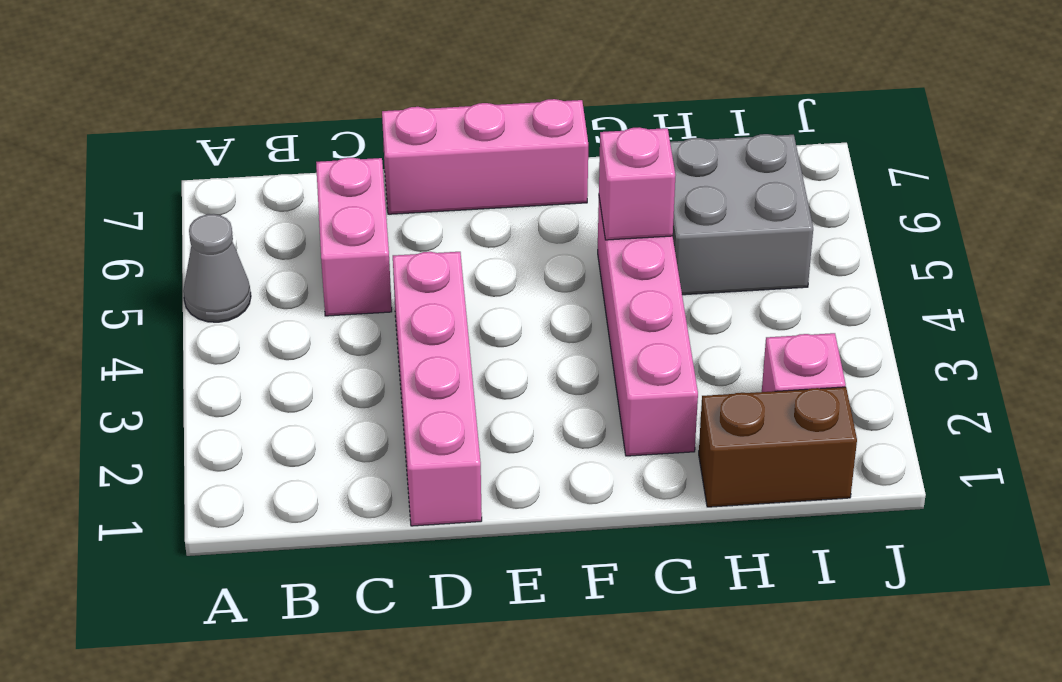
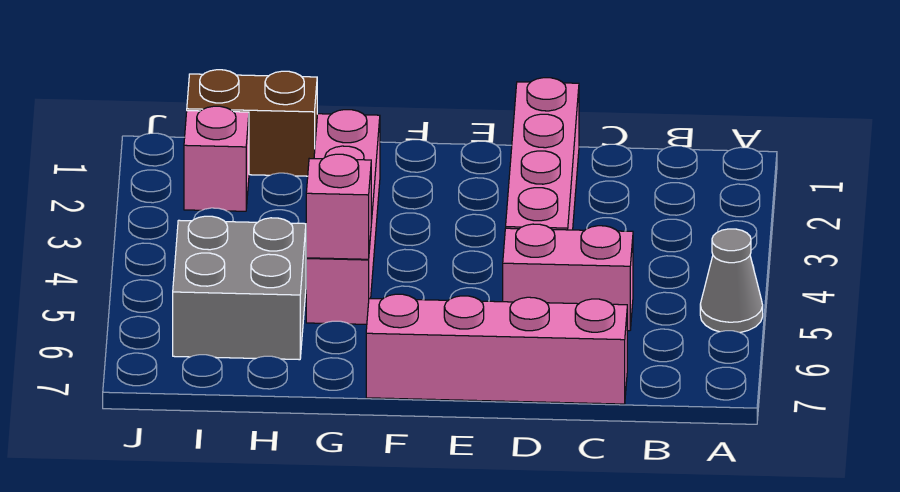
pink 1x2 brick [316,158,392,316] -> pink 1x2 brick turned to [503,224,633,331]
pink 1x3 brick [382,99,588,214] -> pink 1x4 brick [366,294,627,404]

